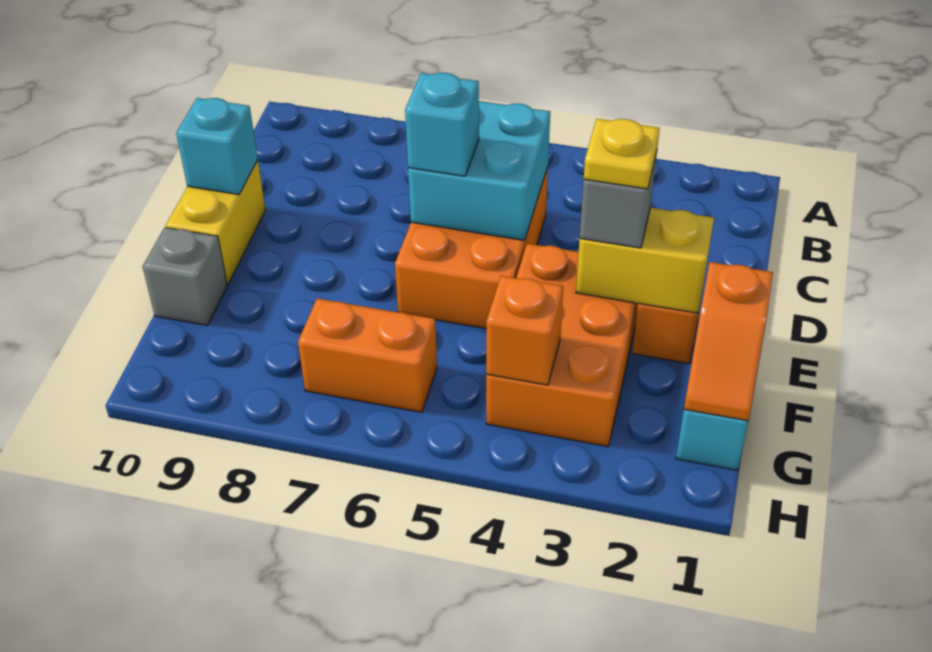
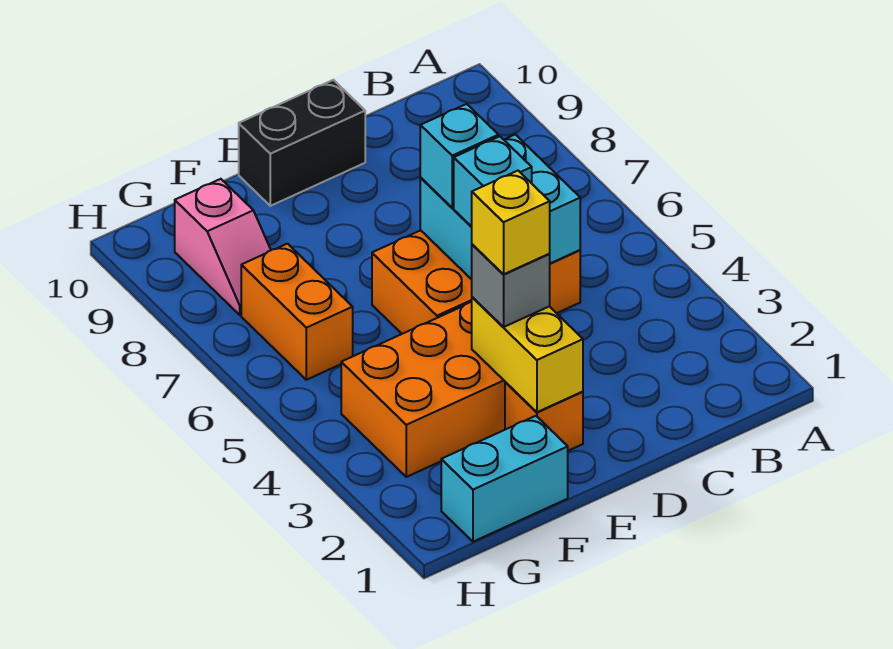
yellow 1x2 brick [166,160,265,284] -> black 1x2 brick [239,80,365,206]
cyan 1x1 brick [176,98,258,195] -> cyan 1x1 brick moved to [454,136,532,227]
yellow 1x1 plate [584,119,660,189] -> yellow 1x1 brick [472,171,550,274]
orange 1x2 slope [684,262,773,421] -> none
grey 1x1 brick [143,227,227,325] -> none
orange 1x1 brick [486,276,563,385] -> none
none -> pink 1x2 slope [175,179,271,315]

